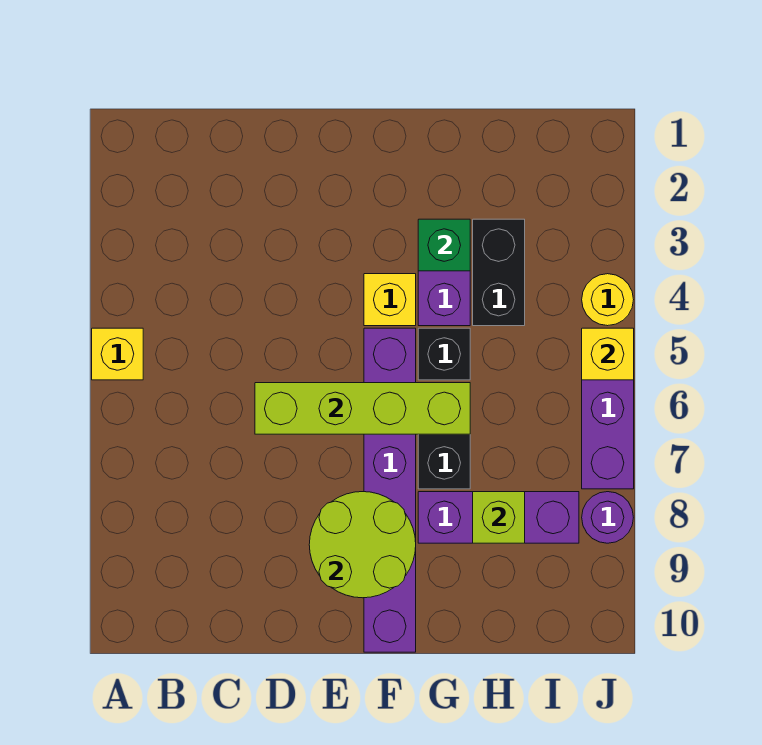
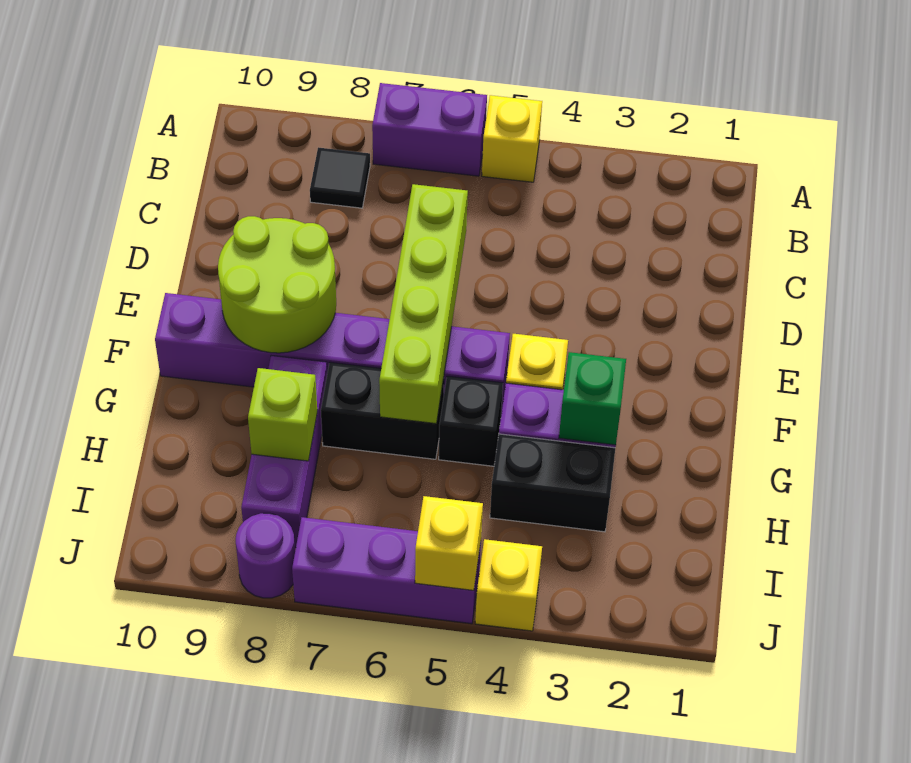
none -> purple 1x2 brick [372,83,487,176]
none -> black 1x1 tile [310,147,370,208]
yellow 1x1 round brick [582,274,634,326] -> yellow 1x1 brick [475,539,542,631]

